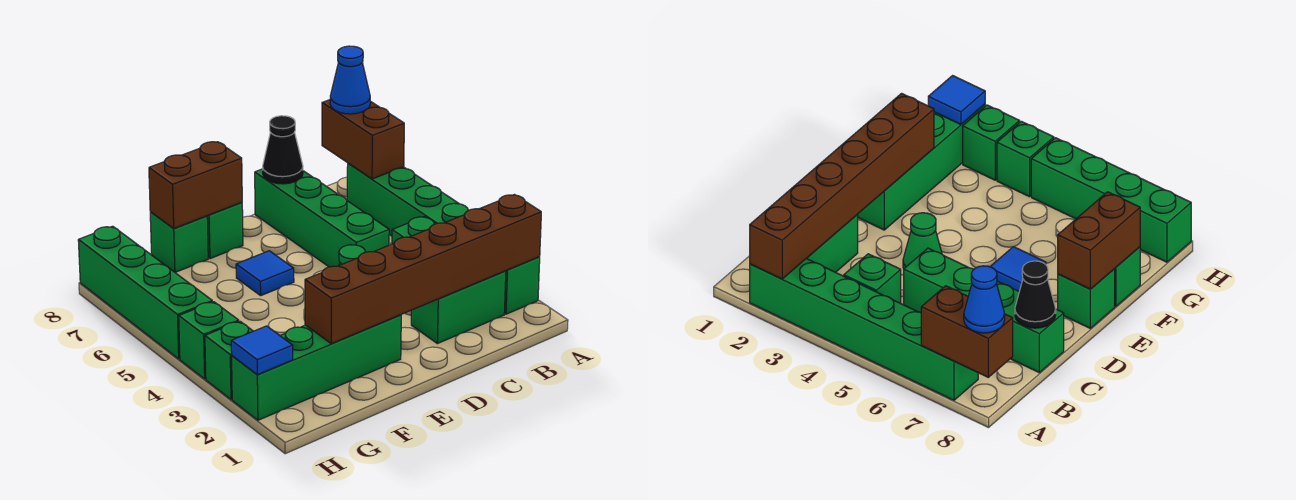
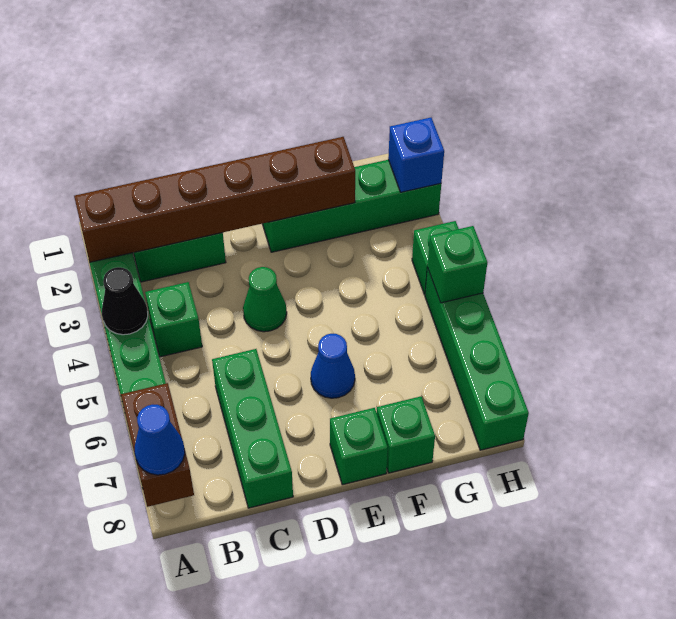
green 1x4 brick [255,169,389,267] -> green 1x3 brick [212,349,293,508]
black 1x1 cone [263,116,303,184] -> black 1x1 cone moved to [102,267,148,335]
blue 1x1 tile [236,251,294,296] -> blue 1x1 cone [311,334,355,398]
brown 1x2 brick [149,142,242,229] -> none
blue 1x1 tile [231,326,293,375] -> blue 1x1 brick [388,118,444,192]
green 1x1 brick [205,321,253,400] -> green 1x1 brick moved to [428,226,487,303]

